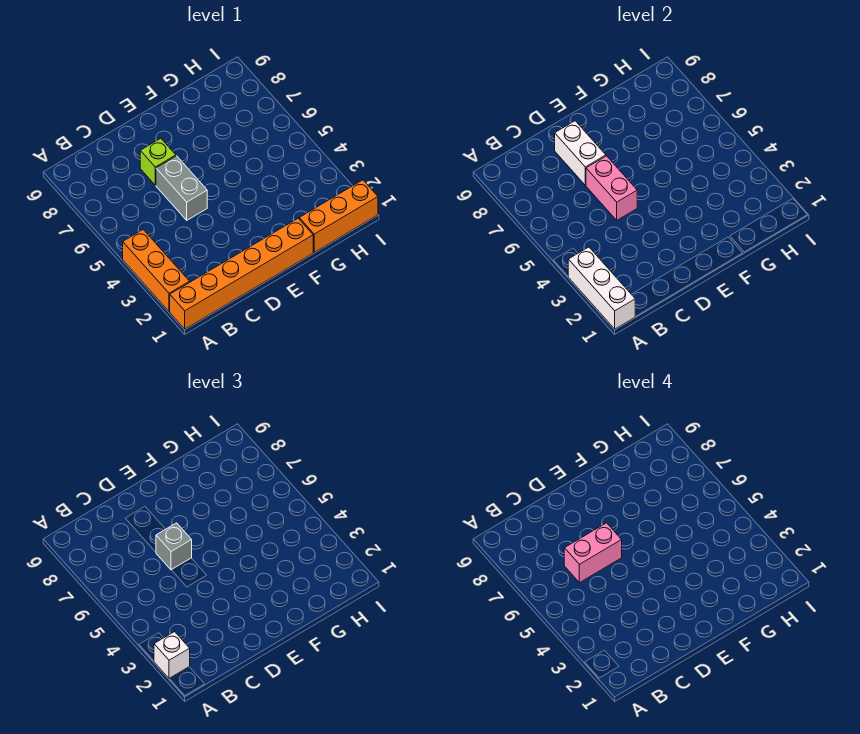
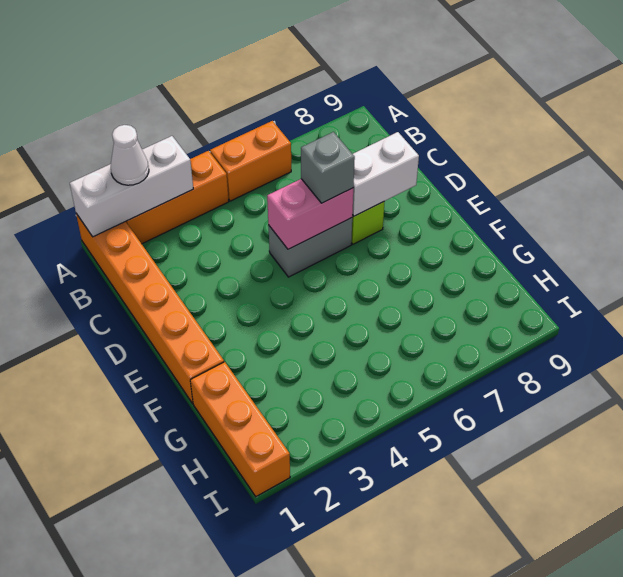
white 1x1 brick [154,632,190,679] -> white 1x1 cone [111,125,149,185]
none -> orange 1x2 brick [210,121,291,201]
pink 1x2 brick [564,523,622,583] -> none

